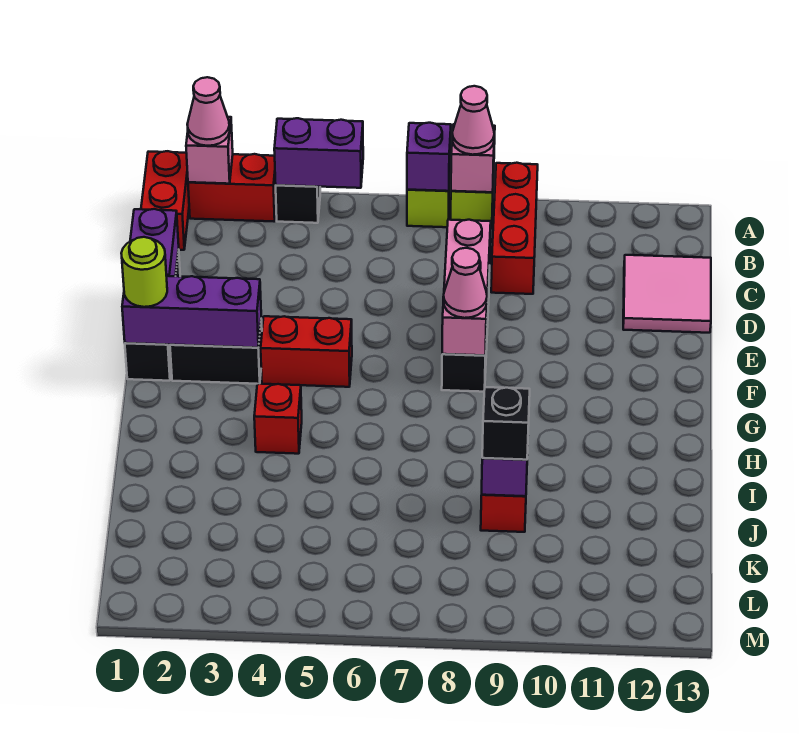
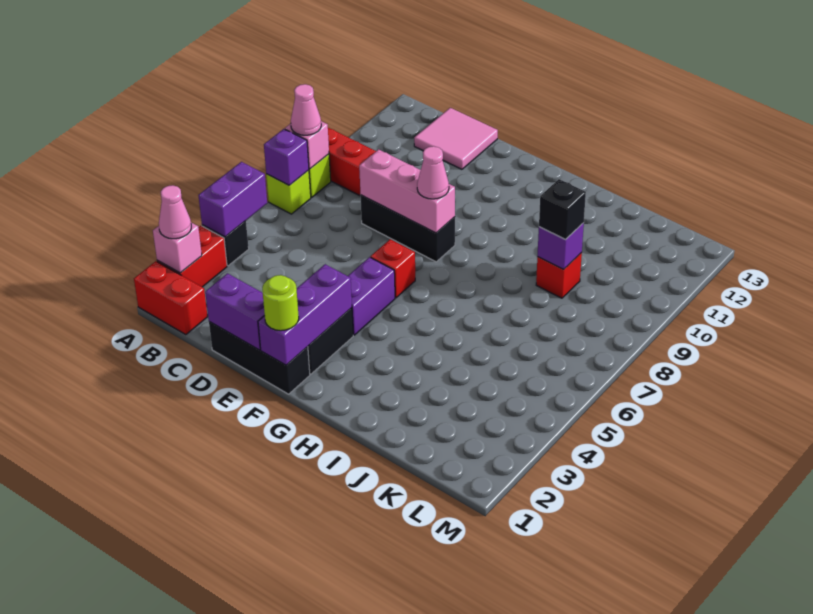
red 1x2 brick [261,316,352,387] -> purple 1x2 brick [348,257,395,335]
red 1x1 brick [254,384,302,454] -> red 1x1 brick moved to [370,239,415,298]

